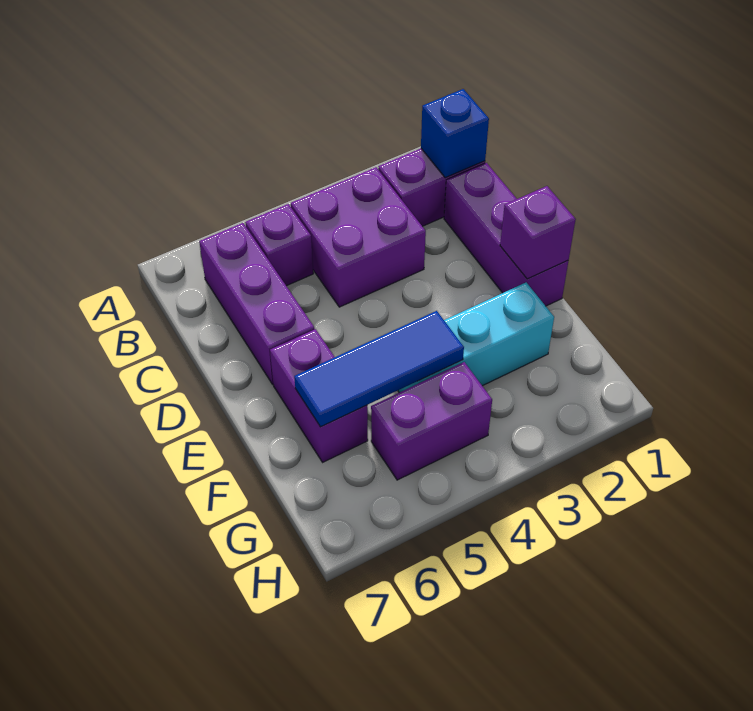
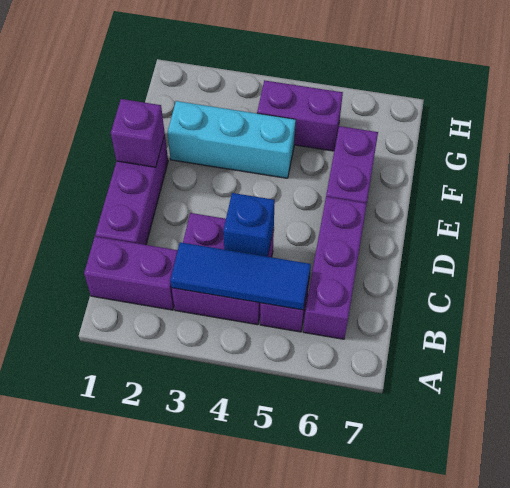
blue 1x1 brick [421,89,489,178] -> blue 1x1 brick moved to [223,193,275,257]
blue 1x3 tile [294,311,464,427] -> blue 1x3 tile moved to [170,242,311,310]

